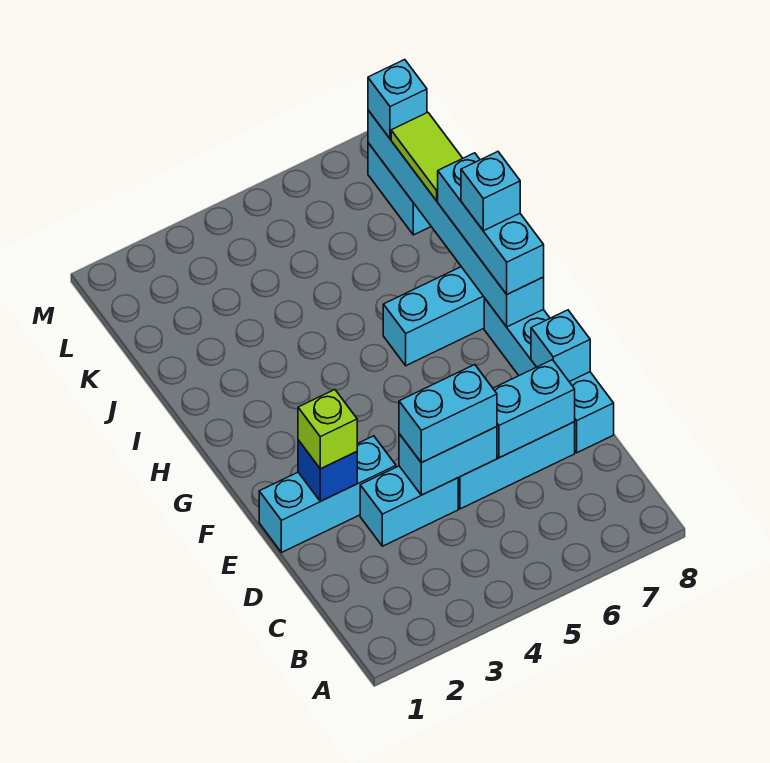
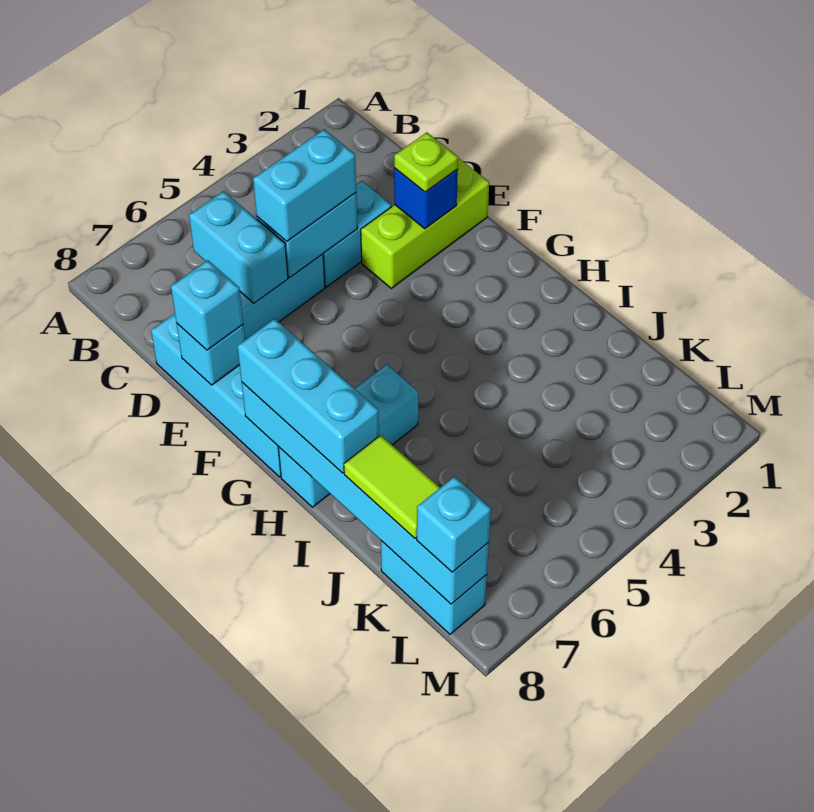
cyan 1x2 brick [493,360,575,458] -> cyan 1x2 brick turned to [189,191,288,303]
cyan 1x3 brick [259,436,396,553] -> lime 1x3 brick [361,159,489,288]
lime 1x1 brick [298,390,357,469] -> lime 1x1 plate [394,132,458,192]
cyan 1x1 brick [461,152,520,231] -> cyan 1x1 brick moved to [171,260,243,350]

